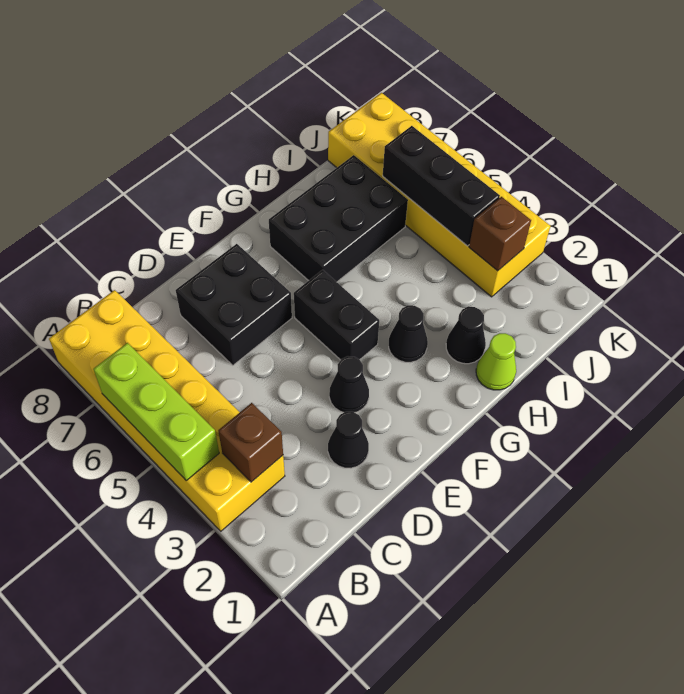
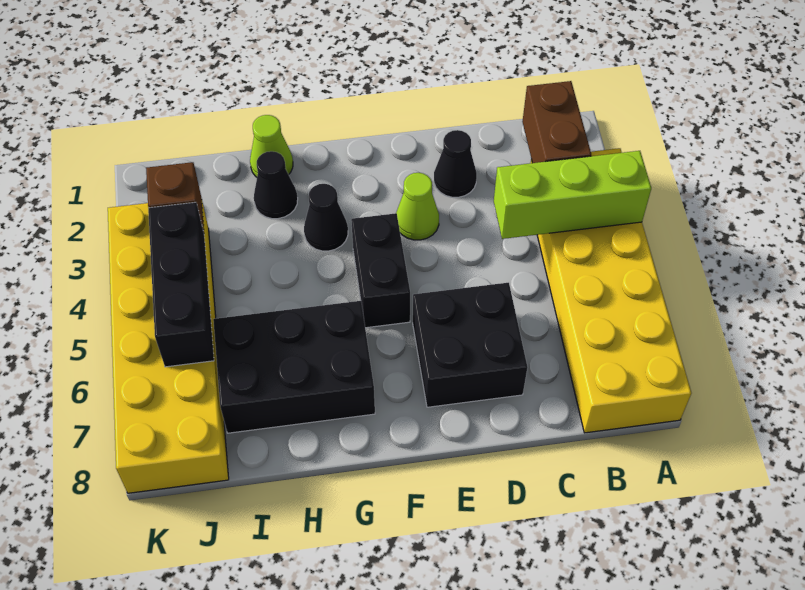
lime 1x3 brick [93,343,219,481] -> lime 1x3 brick turned to [494,151,651,239]
brown 1x1 brick [218,403,283,482] -> brown 1x2 brick [522,81,591,163]
black 1x1 cone [329,356,369,413] -> lime 1x1 cone [396,173,439,240]

